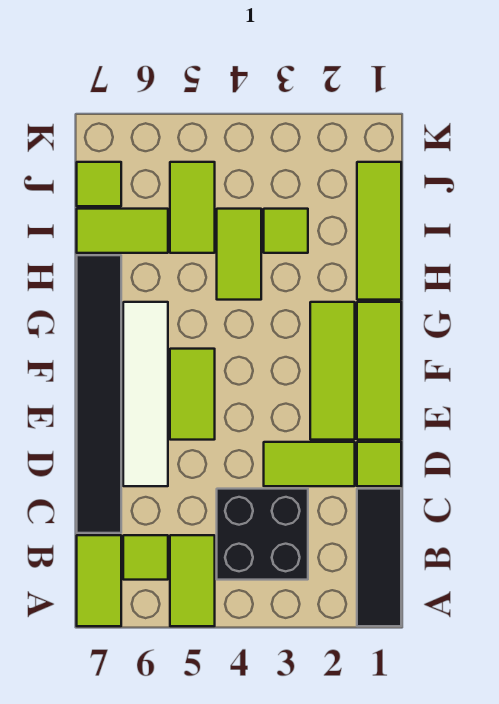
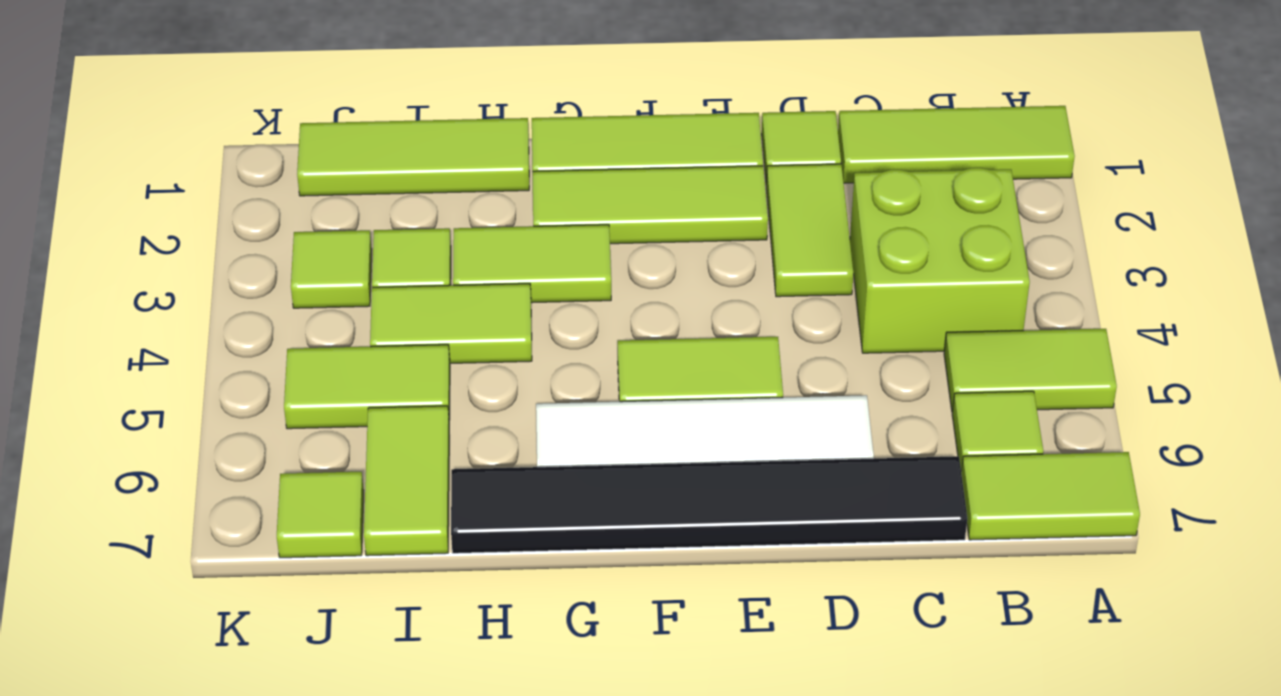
black 1x3 tile [357,489,401,626] -> lime 1x3 tile [838,106,1075,183]
black 2x2 brick [217,489,308,580] -> lime 2x2 brick [850,168,1030,353]
none -> lime 1x2 tile [453,225,611,303]
none -> lime 1x1 tile [291,230,372,308]

